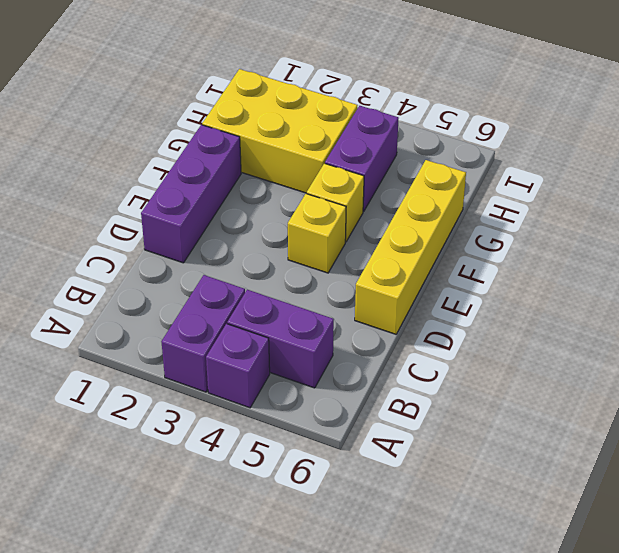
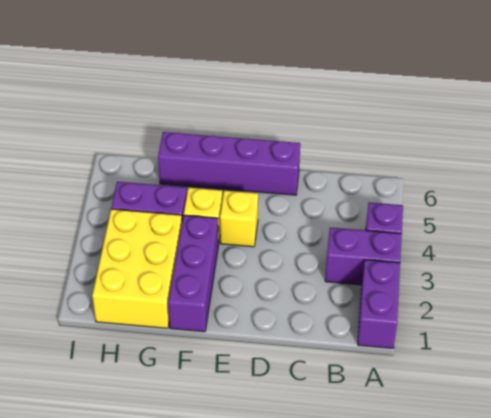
purple 1x2 brick [227,290,334,388] -> purple 1x2 brick moved to [358,260,400,348]
purple 1x3 brick [141,125,241,263] -> purple 1x3 brick turned to [168,215,219,332]
yellow 1x4 brick [355,160,466,334] -> purple 1x4 brick [158,132,300,195]

